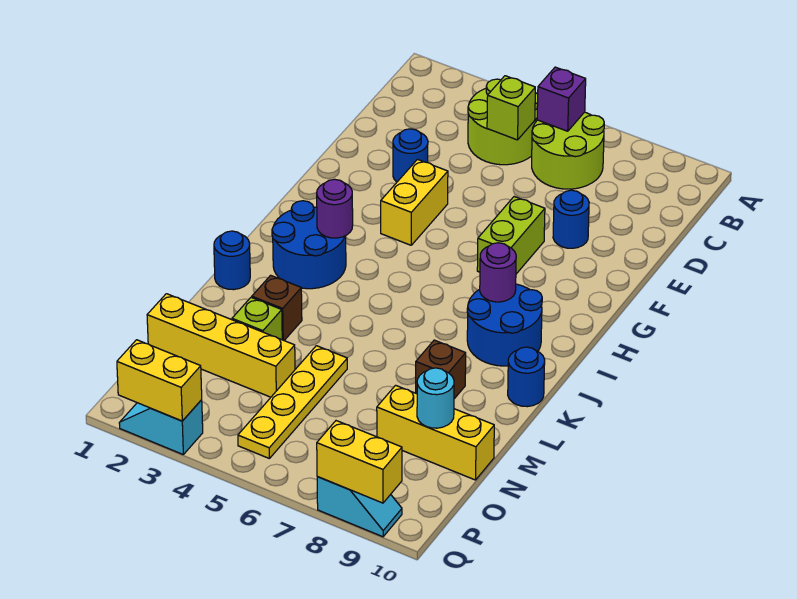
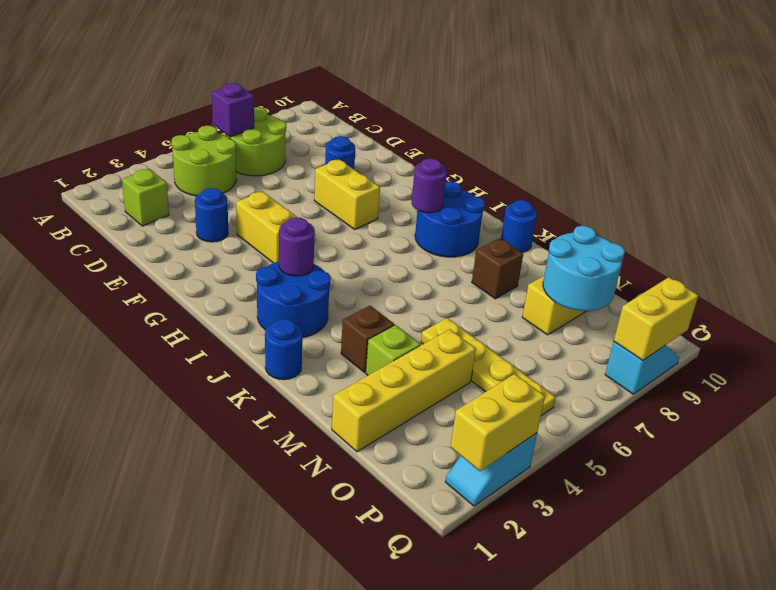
lime 1x1 brick [487,76,535,140] -> lime 1x1 brick moved to [122,169,169,226]
lime 1x2 brick [477,197,545,274] -> yellow 1x2 brick [314,159,380,229]
cyan 1x1 round brick [417,368,454,428] -> cyan 2x2 round brick [543,226,625,311]

